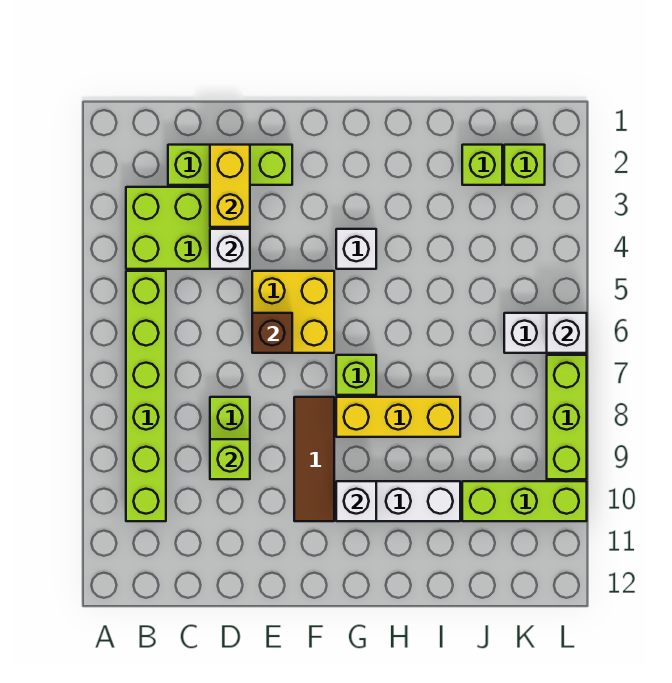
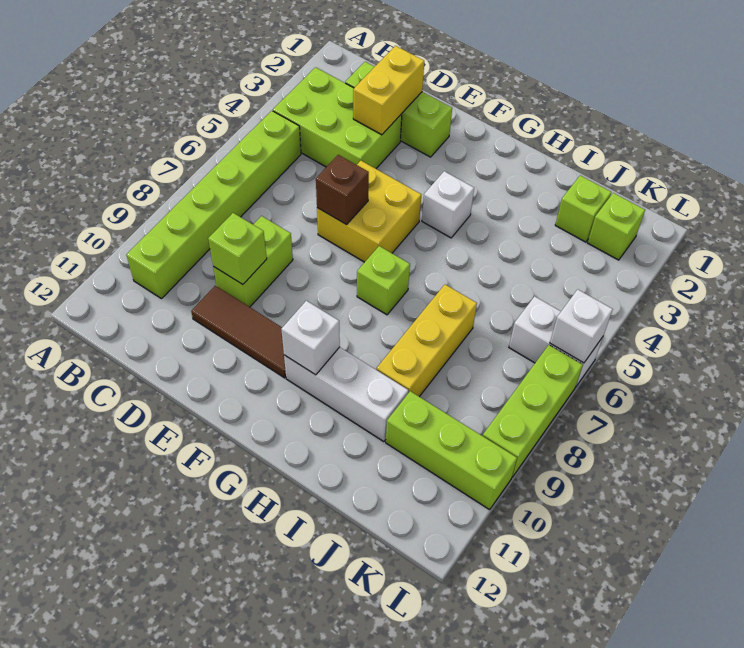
white 1x1 brick [210,229,250,269] -> none
brown 1x3 tile [294,397,334,521] -> brown 1x3 tile turned to [191,286,286,378]
yellow 1x3 brick [336,397,460,437] -> yellow 1x3 brick turned to [376,285,477,397]

